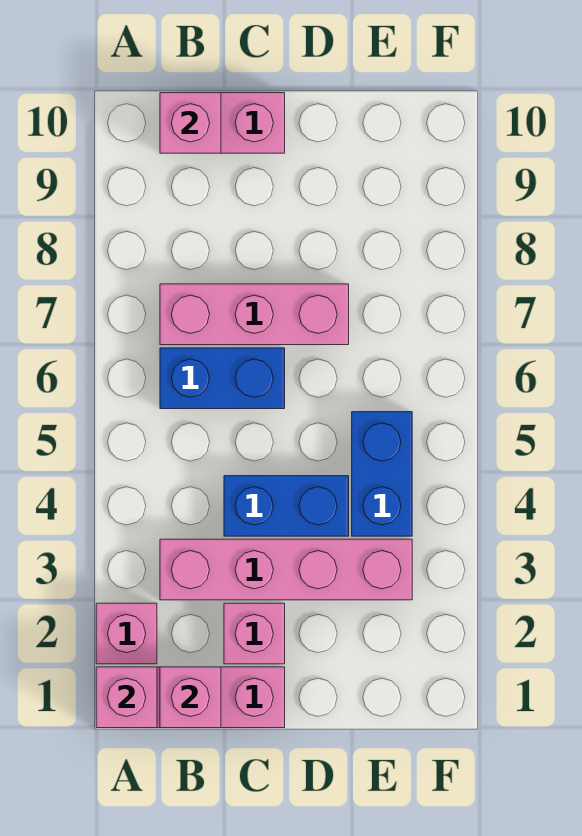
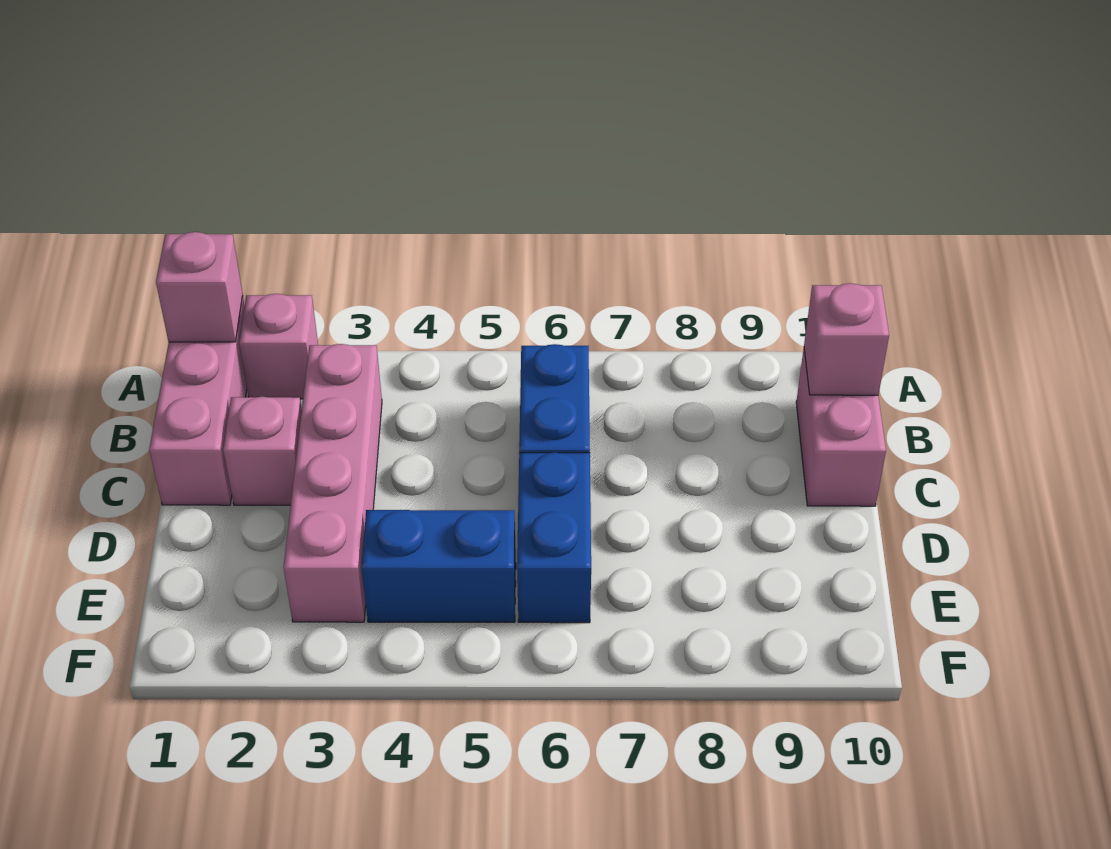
pink 1x1 brick [160,667,221,728] -> none
pink 1x3 brick [160,284,349,345] -> none
blue 1x2 brick [224,476,349,536] -> blue 1x2 brick moved to [517,452,591,623]

